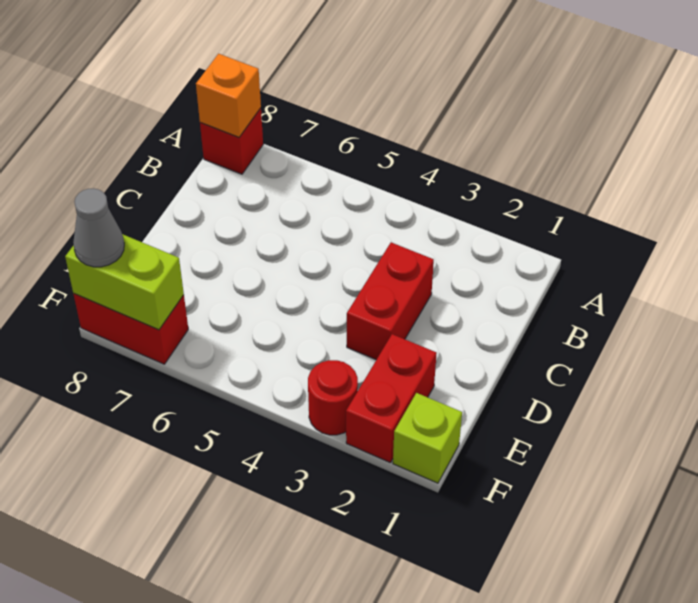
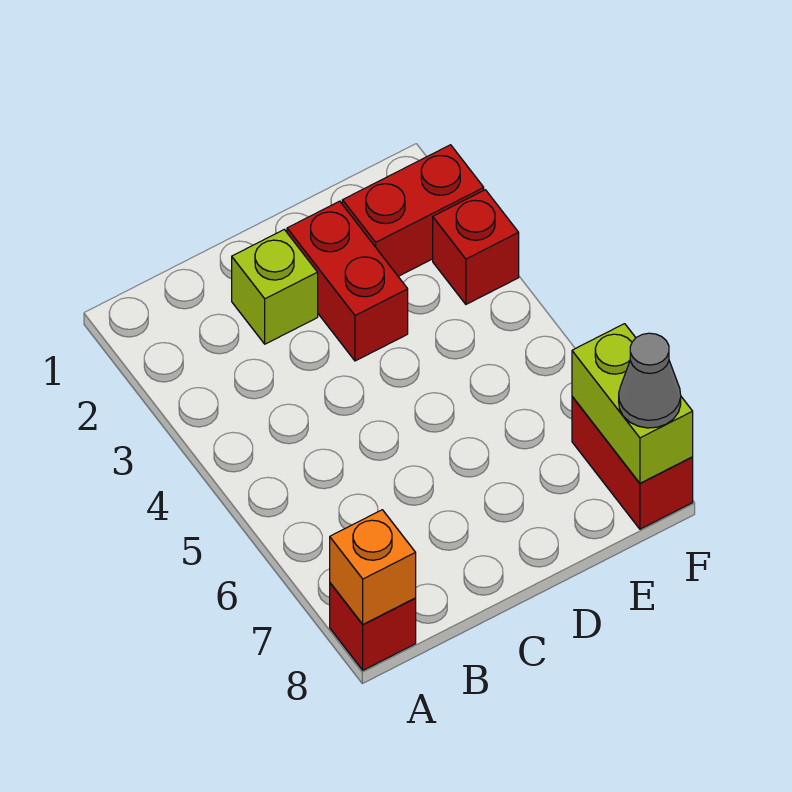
red 1x2 brick [347,242,434,360] -> red 1x2 brick turned to [287,201,408,361]
lime 1x1 brick [393,393,462,483] -> lime 1x1 brick moved to [232,230,318,344]
red 1x1 round brick [308,360,358,435] -> red 1x1 brick [433,190,519,304]

